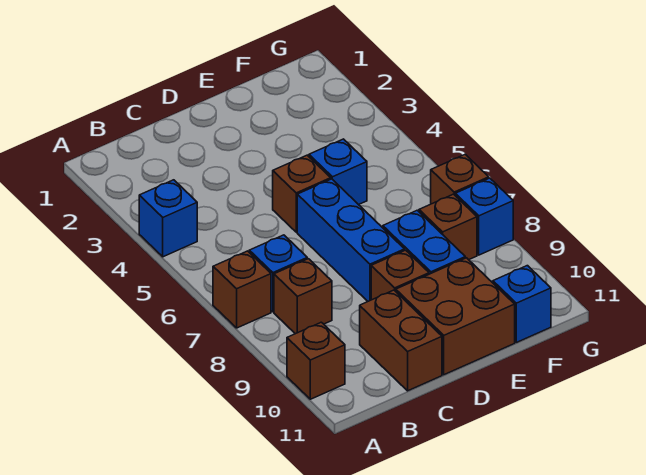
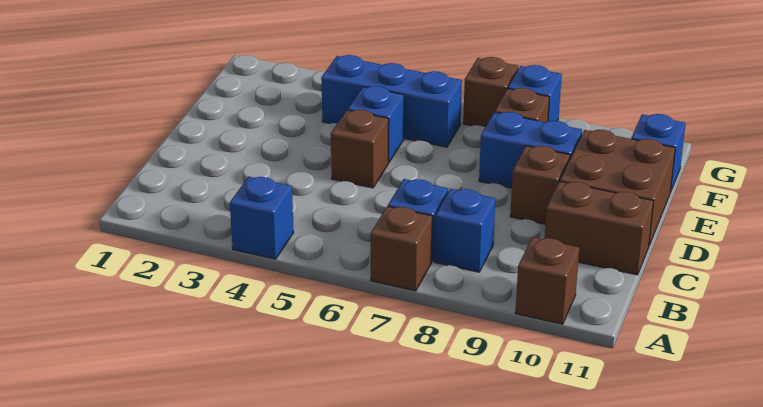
brown 1x1 brick [274,259,332,334] -> blue 1x1 brick [434,189,496,272]
blue 1x3 brick [297,179,405,301] -> blue 1x3 brick moved to [321,55,462,147]

